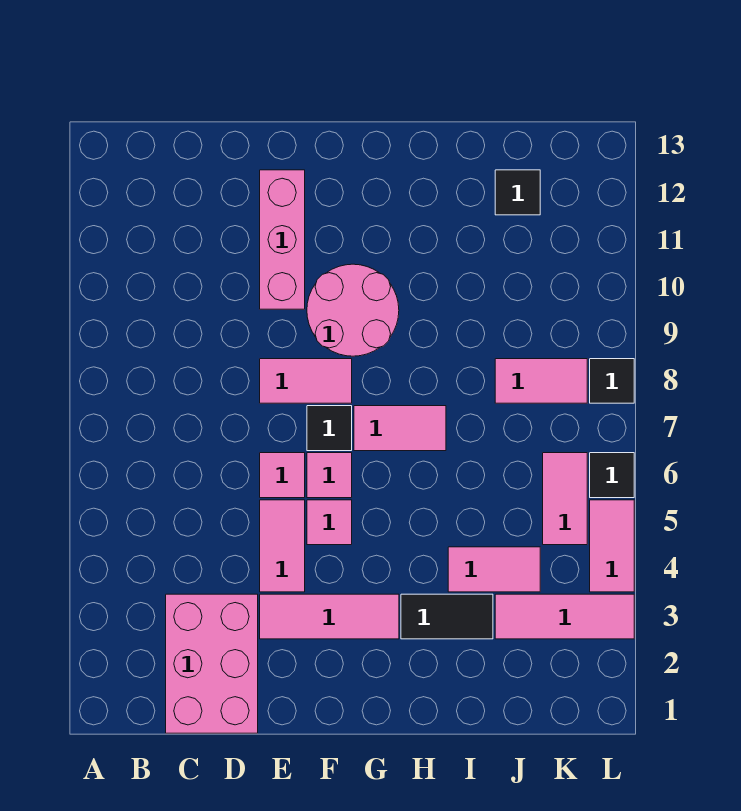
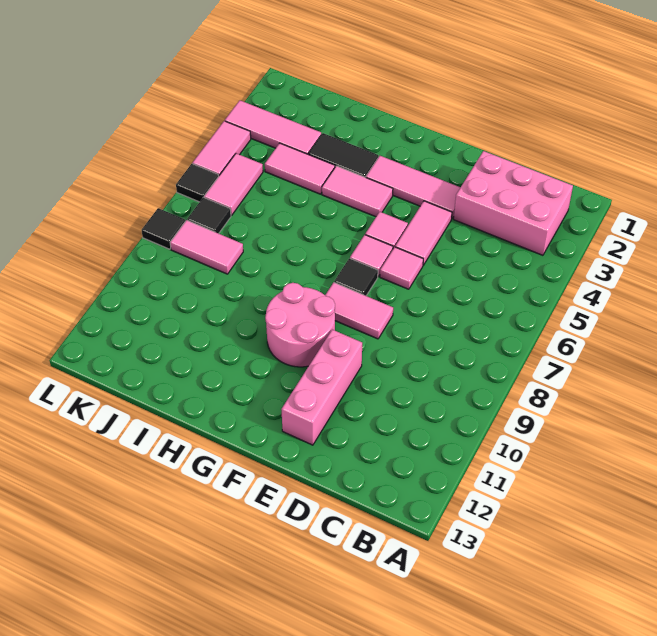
pink 2x3 brick [166,594,258,733] -> pink 2x3 brick turned to [454,151,573,255]
pink 1x2 tile [354,406,446,451] -> pink 1x2 tile moved to [322,166,393,217]
black 1x1 tile [495,170,540,215] -> black 1x1 tile moved to [187,197,231,234]

